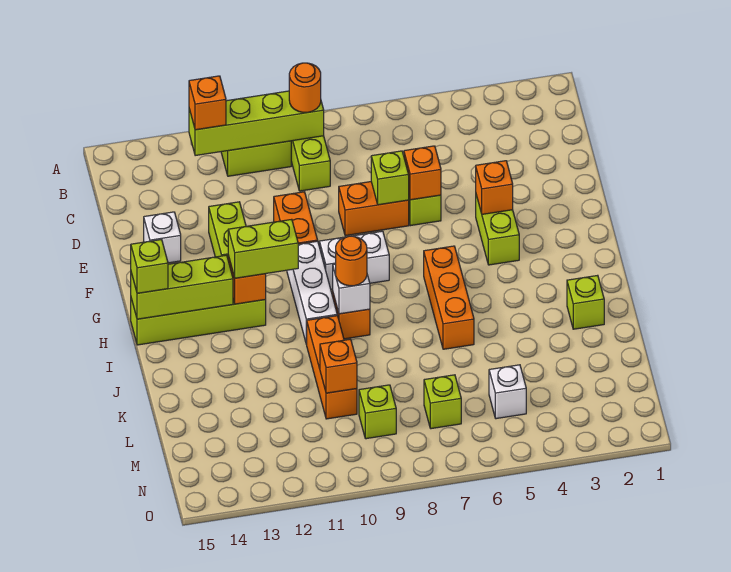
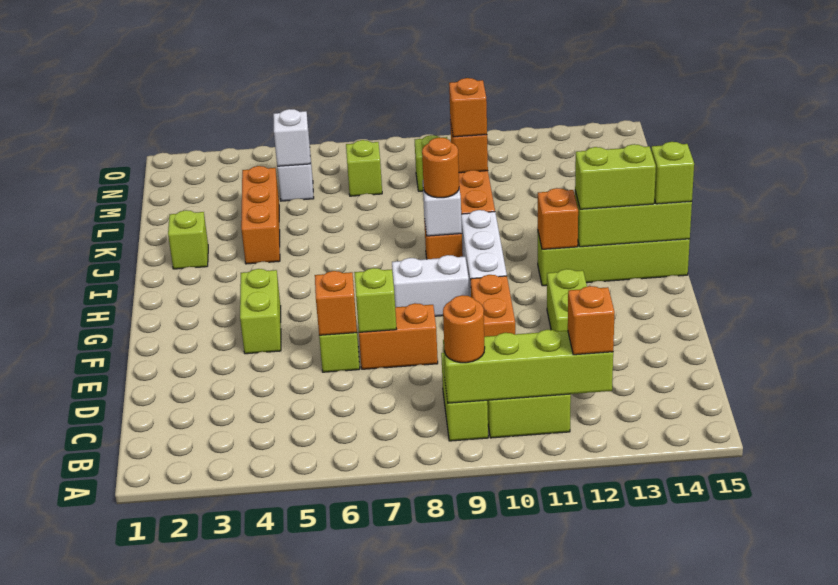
white 1x1 brick [144,212,181,263] -> white 1x1 brick moved to [273,109,310,166]
orange 1x1 brick [476,161,513,214] -> orange 1x1 brick moved to [449,78,487,137]
orange 1x3 brick [424,246,474,349] -> orange 1x3 brick moved to [241,166,280,264]
lime 1x2 brick [228,219,298,278] -> lime 1x2 brick moved to [575,144,656,209]

